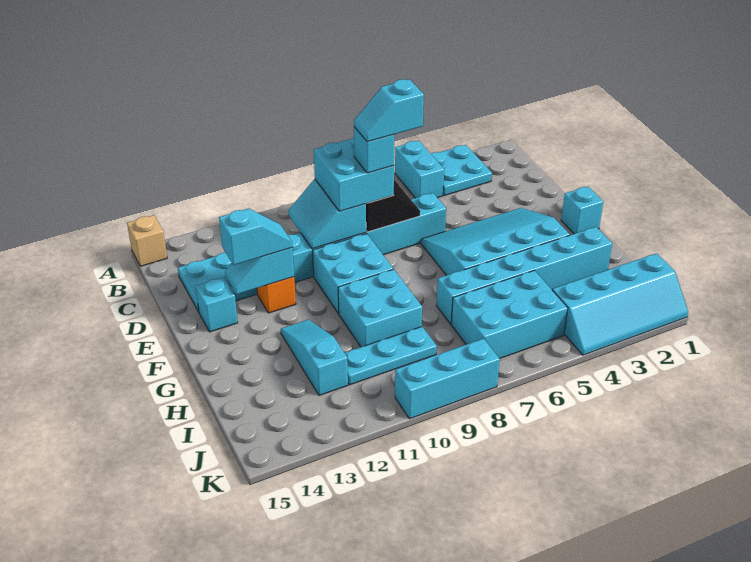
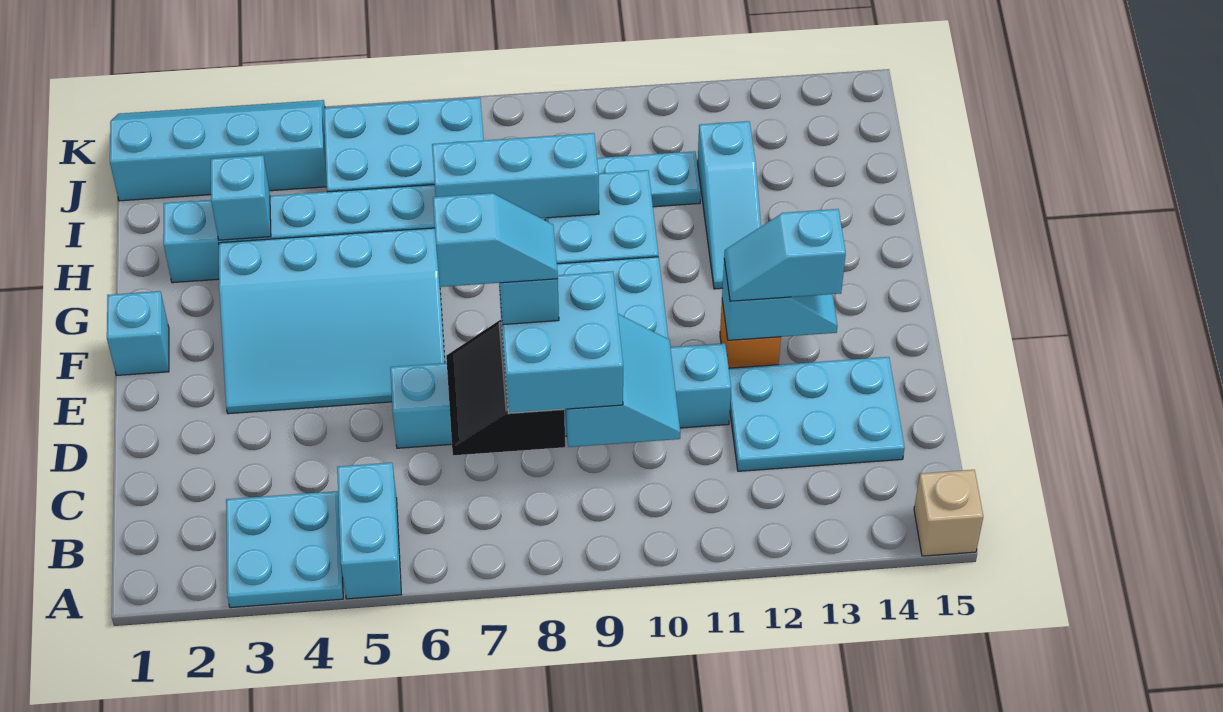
cyan 1x1 brick [196,277,238,332] -> cyan 1x1 brick moved to [211,155,271,240]
cyan 1x3 brick [395,339,500,419] -> cyan 1x3 brick moved to [432,133,599,218]

